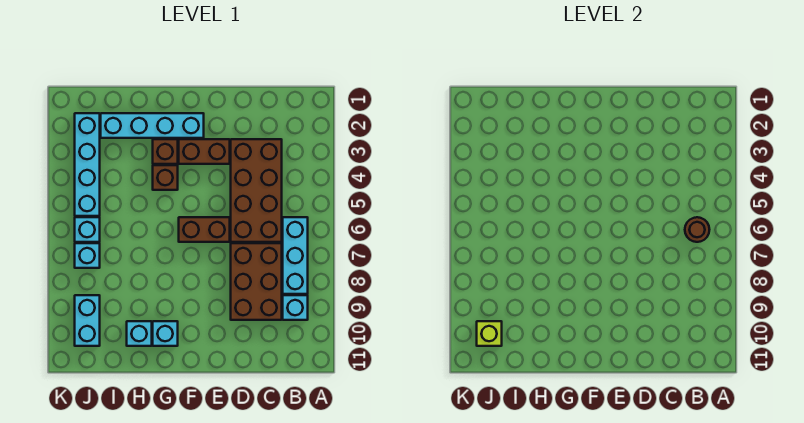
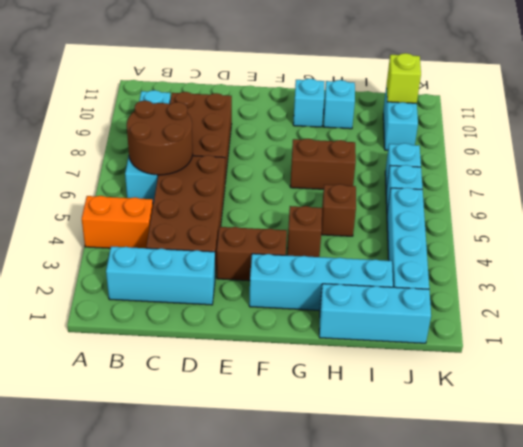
none -> orange 1x2 brick [82,196,153,248]
none -> cyan 1x3 brick [106,247,215,305]
brown 1x1 round brick [685,217,710,242] -> brown 2x2 round brick [127,101,193,175]
brown 1x2 brick [179,217,230,242] -> brown 1x2 brick moved to [290,139,356,189]
brown 1x1 brick [153,139,178,164] -> brown 1x1 brick moved to [321,184,356,236]
none -> cyan 1x3 brick [319,284,431,343]

